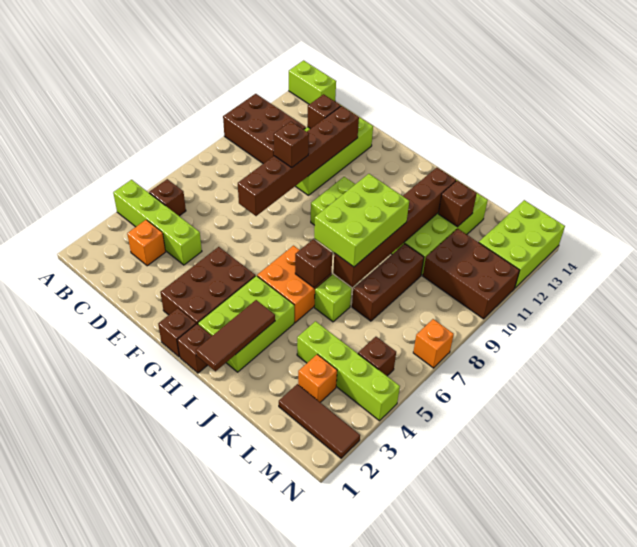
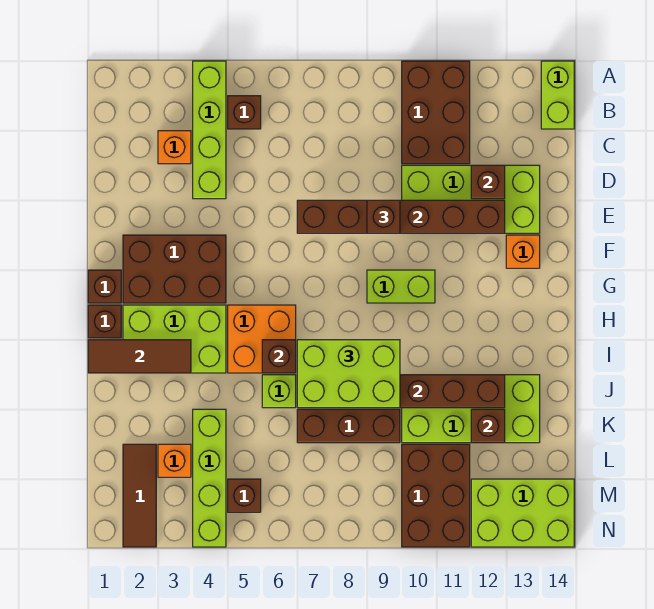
orange 1x1 brick [413,319,454,368] -> orange 1x1 brick moved to [506,235,540,268]

